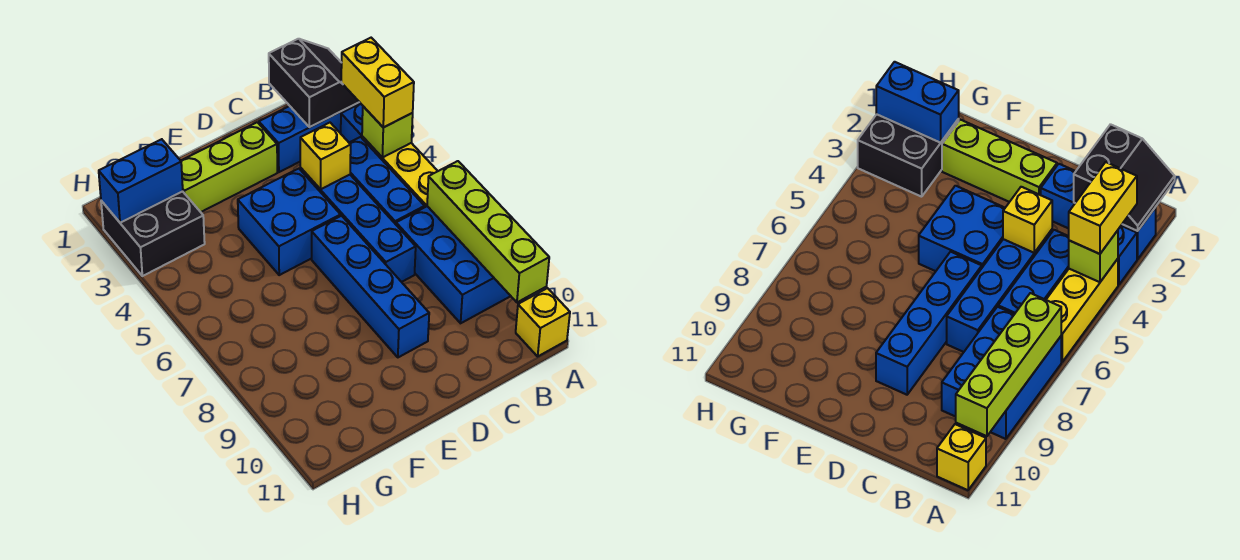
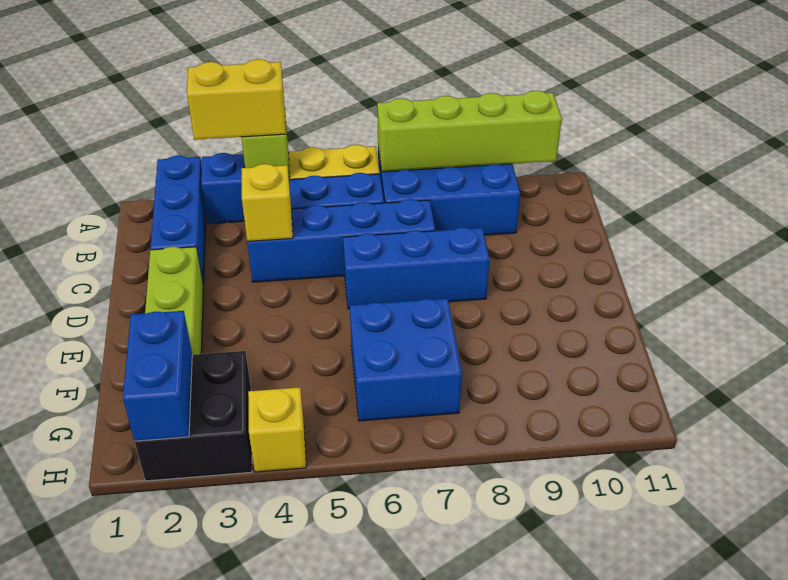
black 2x2 slope [269,39,359,127] -> none
yellow 1x1 brick [516,288,570,356] -> yellow 1x1 brick moved to [248,387,306,472]
blue 2x2 brick [238,169,341,275] -> blue 2x2 brick moved to [350,298,462,421]
blue 1x4 brick [312,216,429,357] -> blue 1x3 brick [343,227,490,309]

